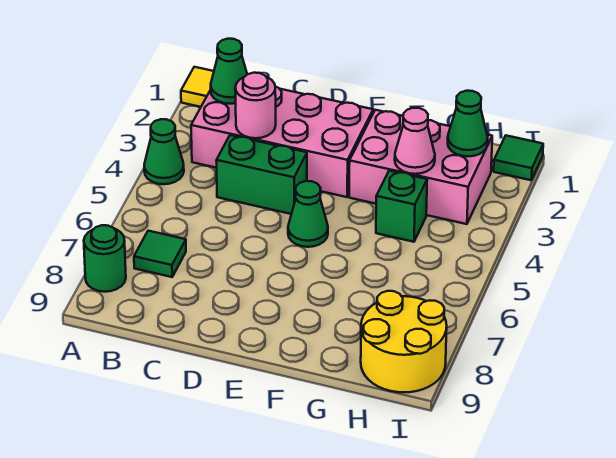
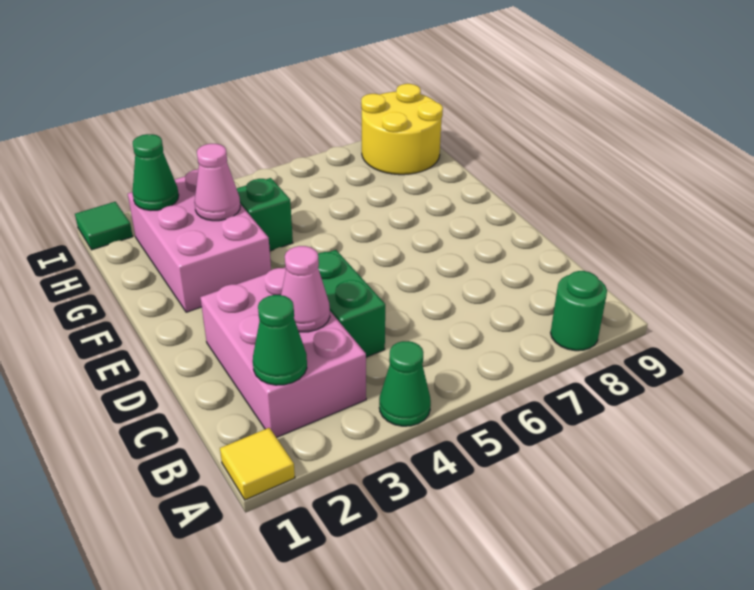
pink 2x4 brick [191,87,373,197] -> pink 2x3 brick [200,267,366,438]
green 1x1 tile [134,231,186,277] -> none
pink 1x1 round brick [235,73,276,138] -> pink 1x1 cone [281,246,330,332]
green 1x1 cone [288,181,328,247] -> none

